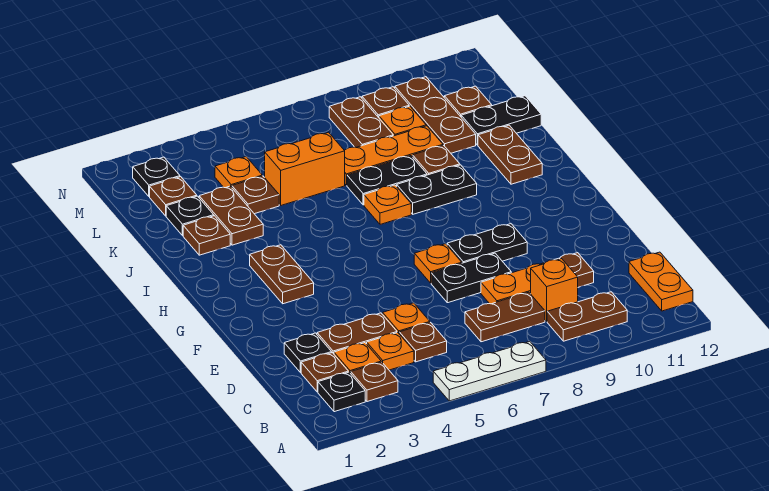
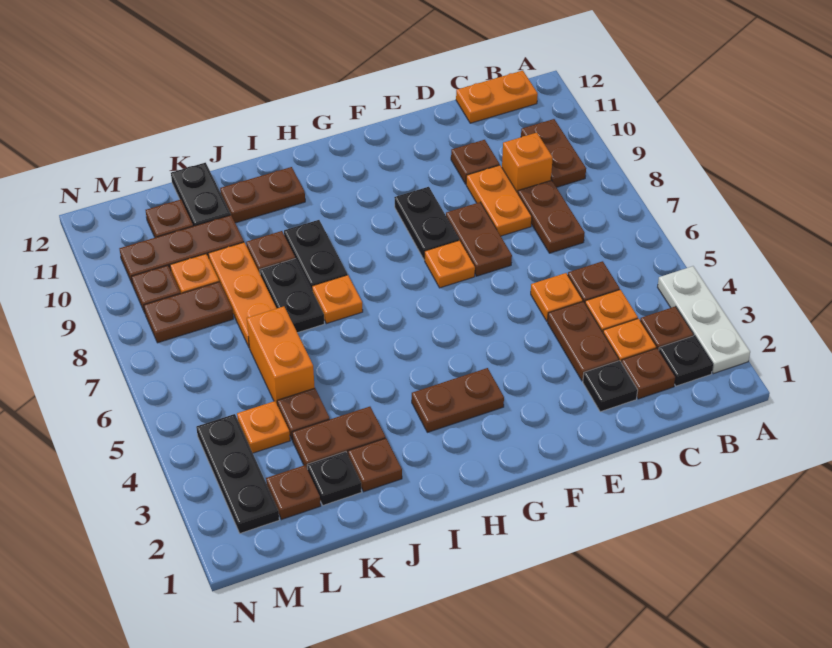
white 1x3 plate [433,342,546,401] -> white 1x3 plate moved to [658,266,750,374]
black 1x2 plate [431,253,511,303] -> brown 1x2 plate [446,202,512,276]
black 1x1 plate [133,157,180,196] -> black 1x3 plate [196,414,279,533]

